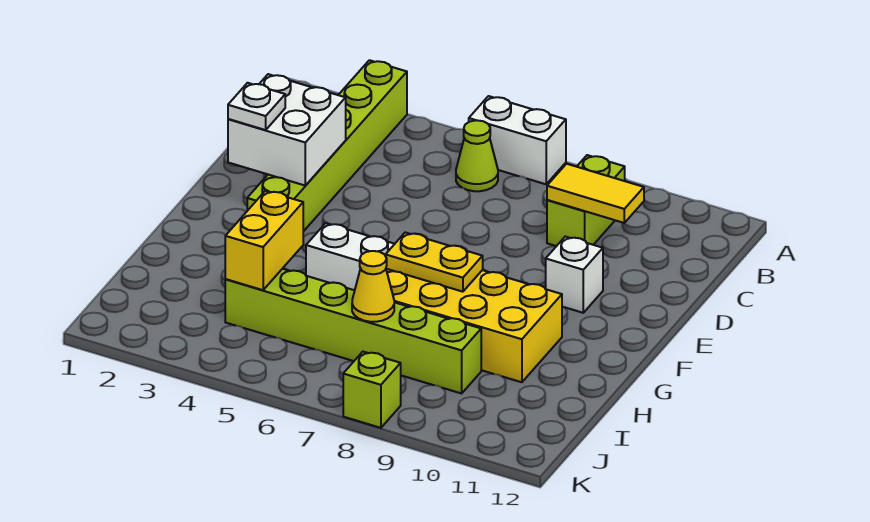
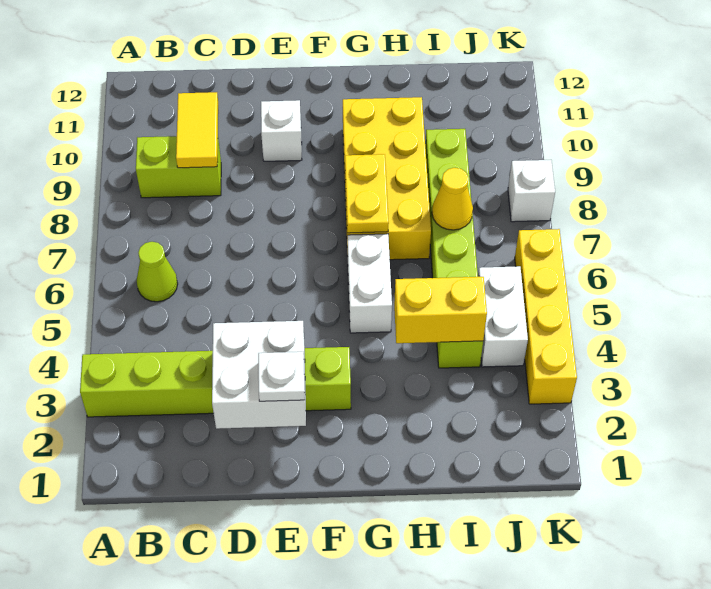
white 1x2 brick [469,96,566,184] -> white 1x2 brick moved to [478,266,528,367]
none -> yellow 1x4 brick [515,229,577,404]
lime 1x1 brick [343,352,401,428] -> white 1x1 brick [508,160,555,222]

